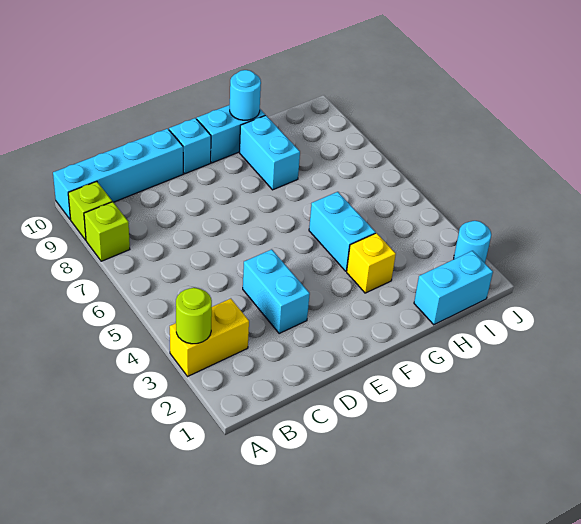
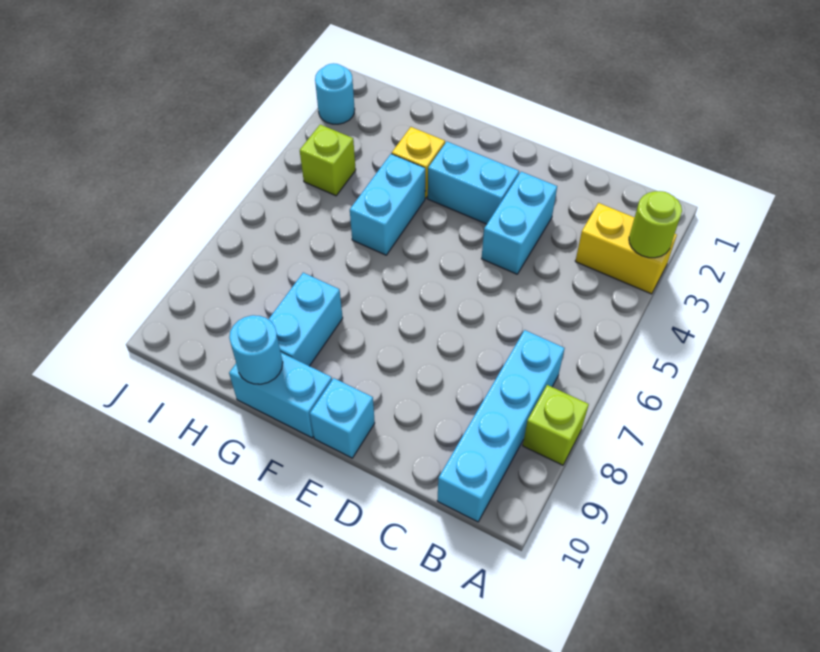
lime 1x1 brick [68,181,112,240] -> lime 1x1 brick moved to [300,125,356,196]
cyan 1x4 brick [53,129,183,220] -> cyan 1x4 brick turned to [437,330,565,522]
cyan 1x2 brick [414,251,493,325] -> cyan 1x2 brick moved to [428,142,519,224]

